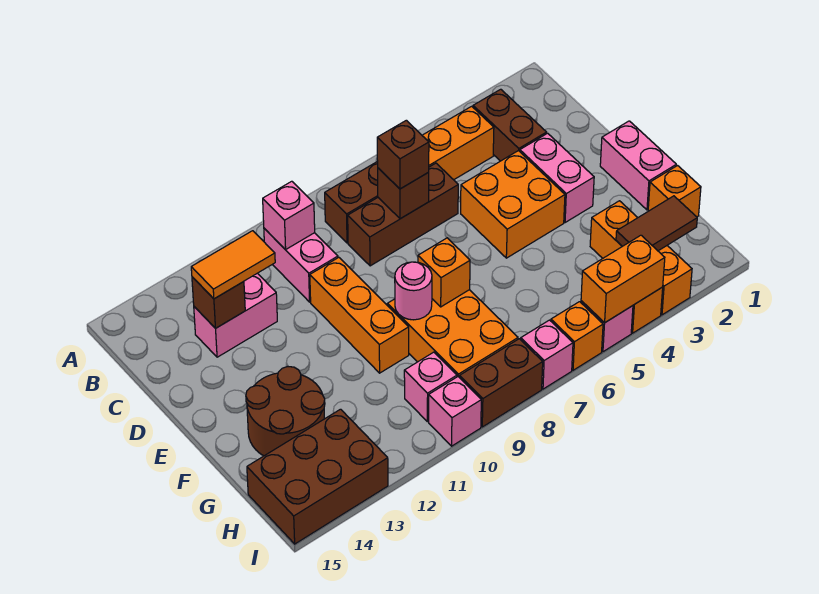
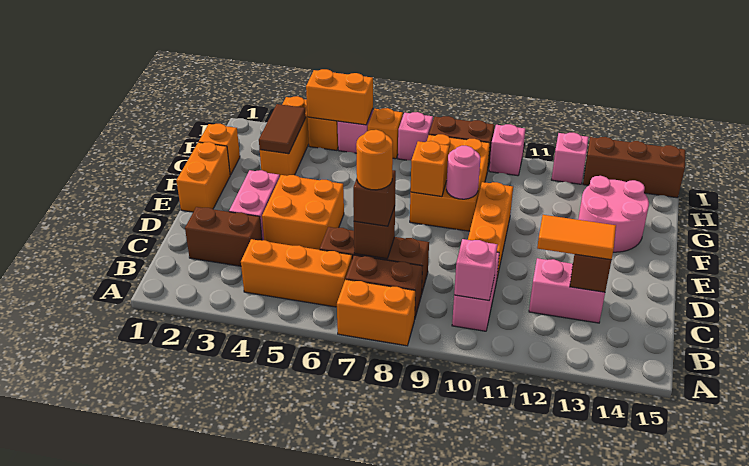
none -> orange 1x2 brick [337,279,415,346]
brown 1x2 brick [473,89,547,161] -> brown 1x2 brick turned to [185,207,262,266]
none -> orange 1x1 round brick [356,130,393,190]
pink 1x2 brick [600,121,676,210] -> orange 1x2 brick [176,142,230,212]
brown 2x2 round brick [246,367,325,456] -> pink 2x2 round brick [578,176,649,252]
brown 1x2 tile [616,196,697,251] -> brown 1x2 tile turned to [259,104,306,154]
pink 1x1 brick [404,352,457,422] -> pink 1x1 brick moved to [551,133,589,184]
brown 2x3 brick [247,409,388,544] -> brown 1x3 brick [583,137,685,198]

